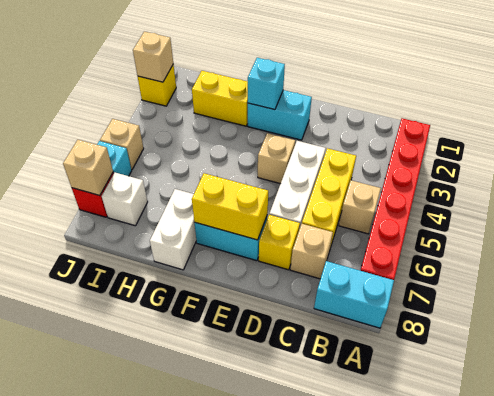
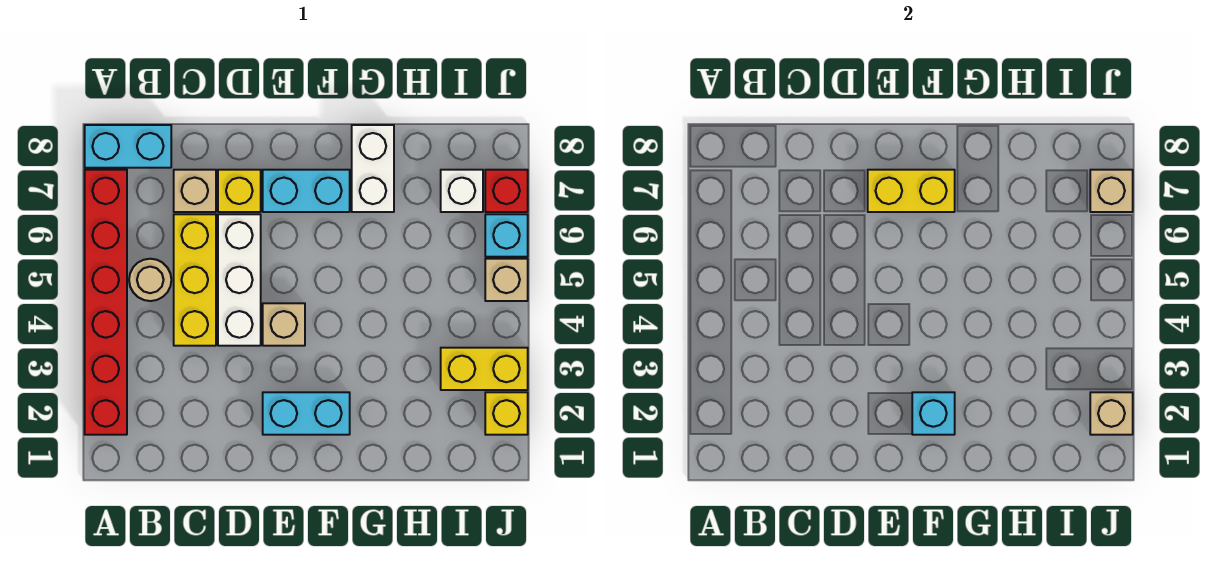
tan 1x1 brick [339,180,381,234] -> tan 1x1 round brick [129,259,171,301]
yellow 1x2 brick [192,71,248,126] -> yellow 1x2 brick moved to [441,348,528,390]

